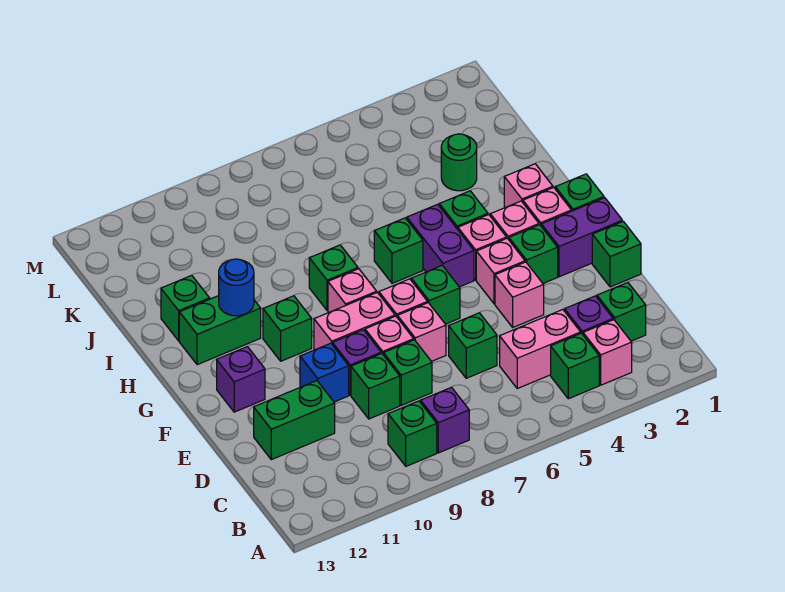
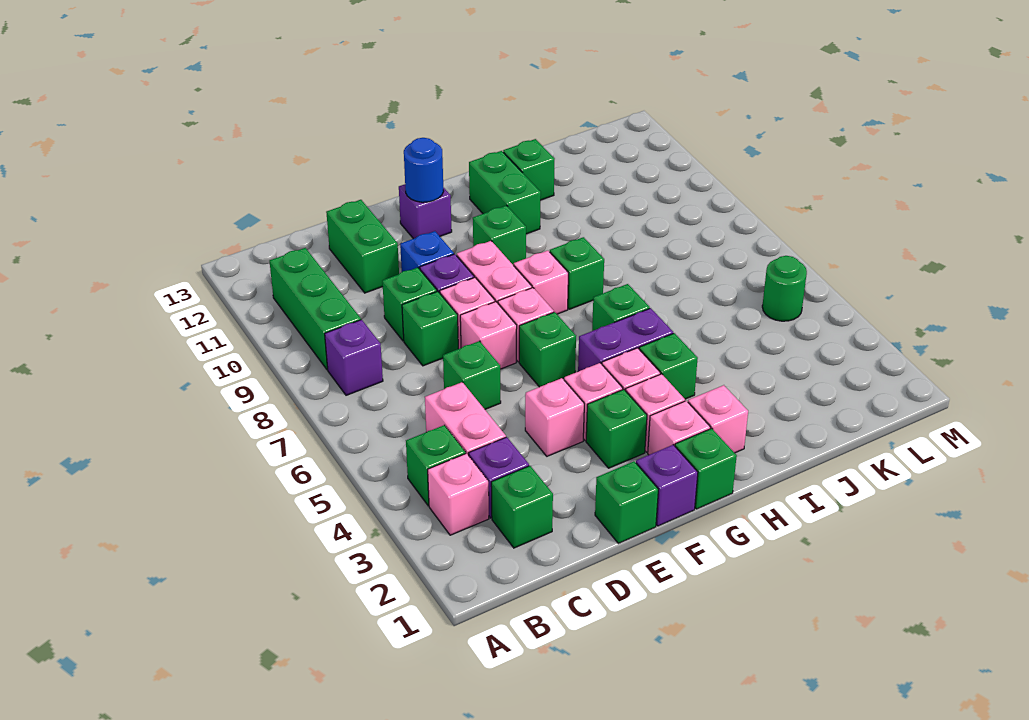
green 1x1 brick [388,401,437,466] -> green 1x3 brick [269,248,361,370]
purple 1x2 brick [541,198,622,277] -> purple 1x1 brick [636,445,698,526]
blue 1x1 round brick [219,259,254,316] -> blue 1x1 round brick moved to [404,138,444,202]
green 1x1 round brick [441,134,477,191] -> green 1x1 round brick moved to [762,256,807,321]

